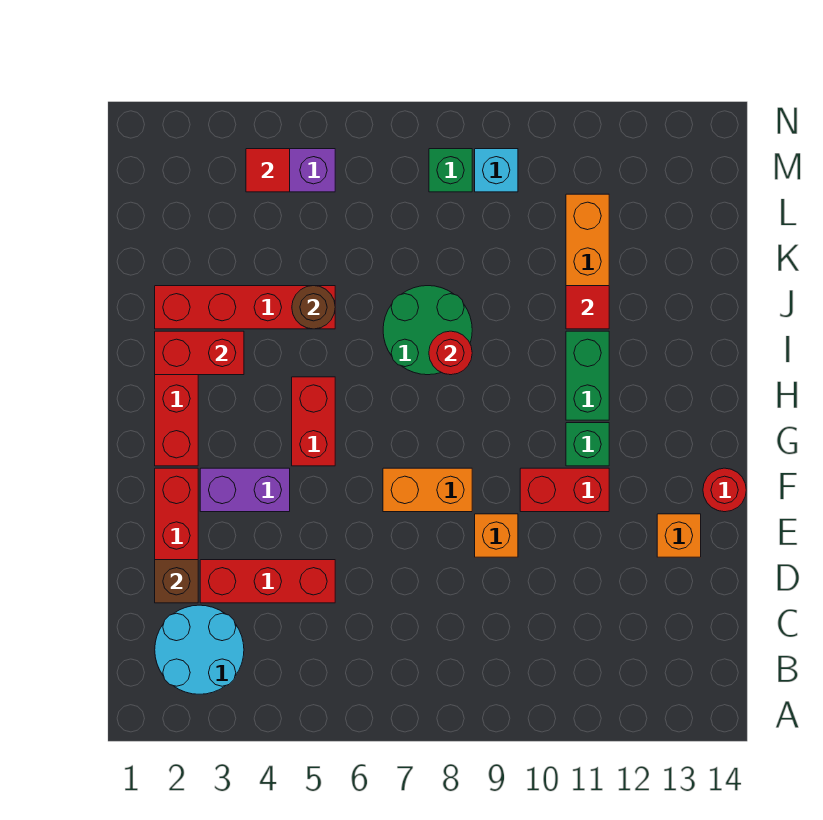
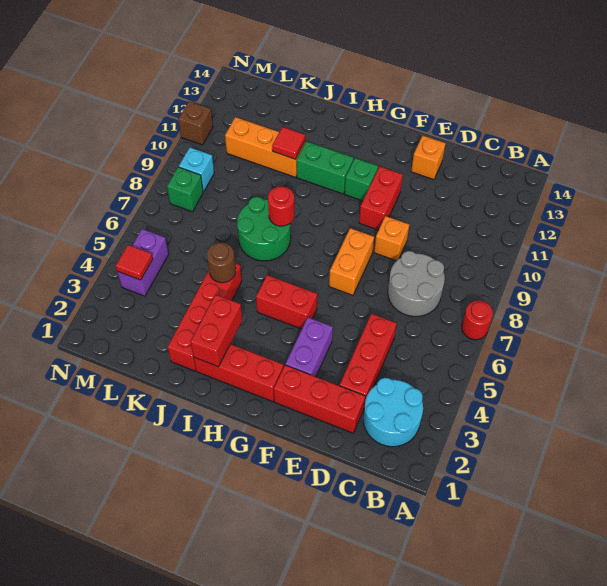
none -> grey 2x2 round brick [388,251,445,317]
brown 1x1 brick [155,560,198,603] -> brown 1x1 brick moved to [178,101,213,145]
red 1x1 round brick [703,468,746,512] -> red 1x1 round brick moved to [462,301,493,340]

